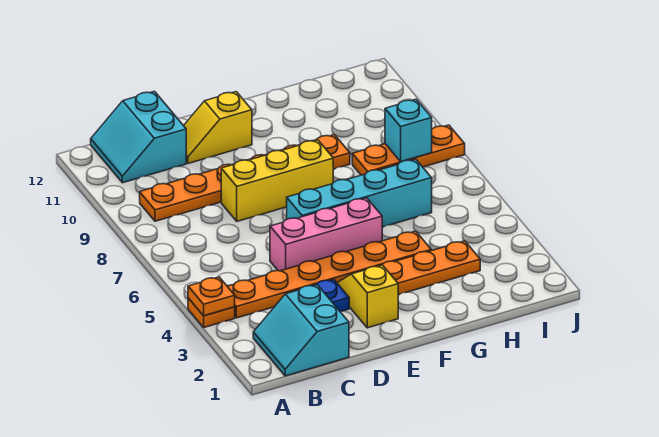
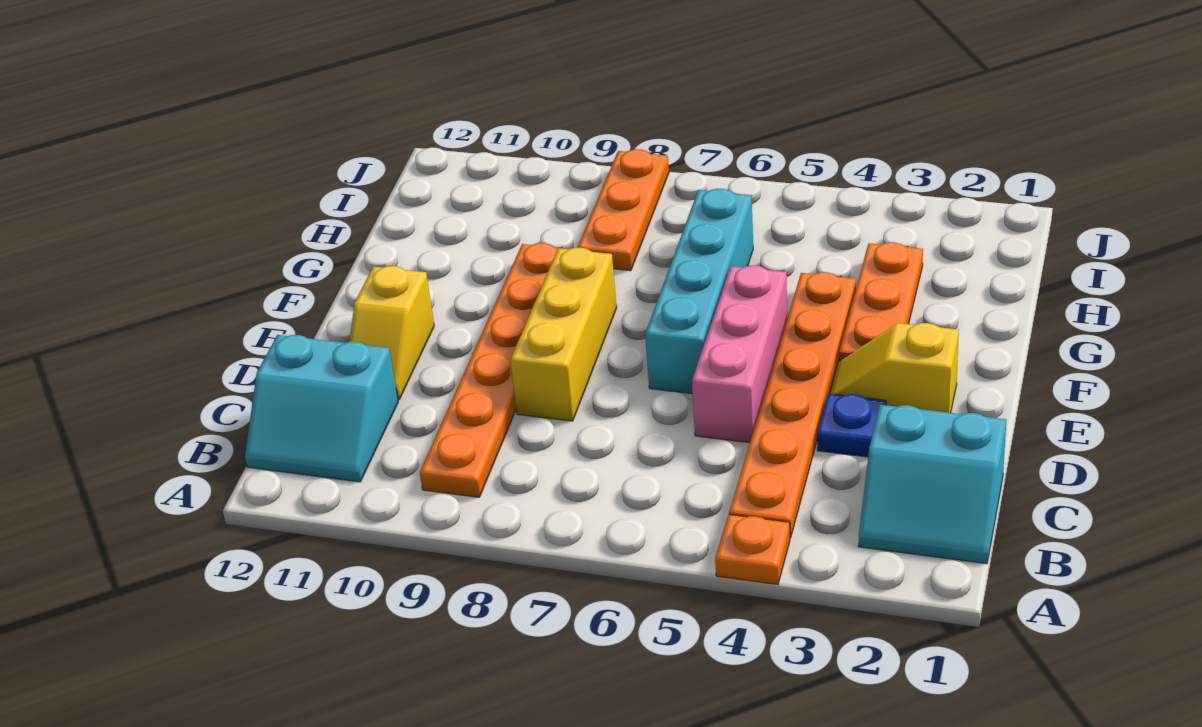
orange 1x1 plate [188,277,235,316] -> none
cyan 1x1 brick [385,99,432,162] -> none

